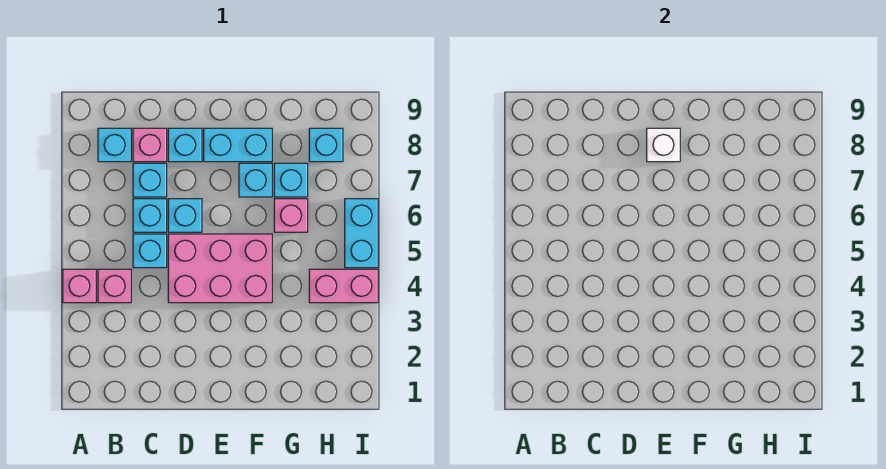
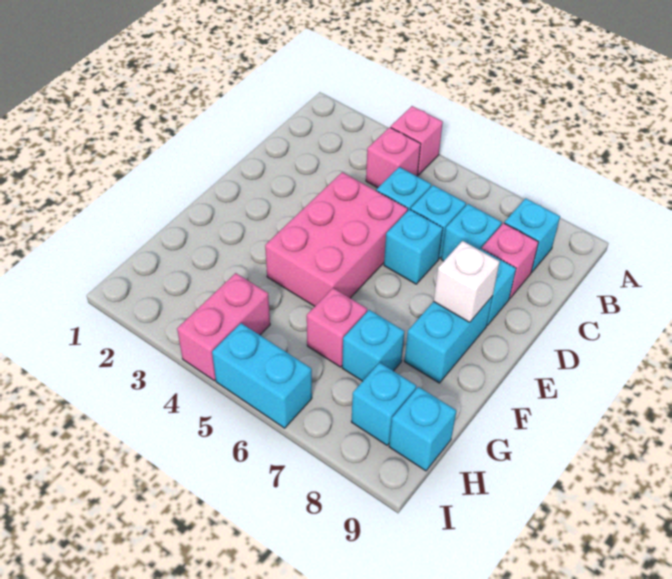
cyan 1x1 brick [239,163,272,197] -> cyan 1x1 brick moved to [389,387,456,471]

